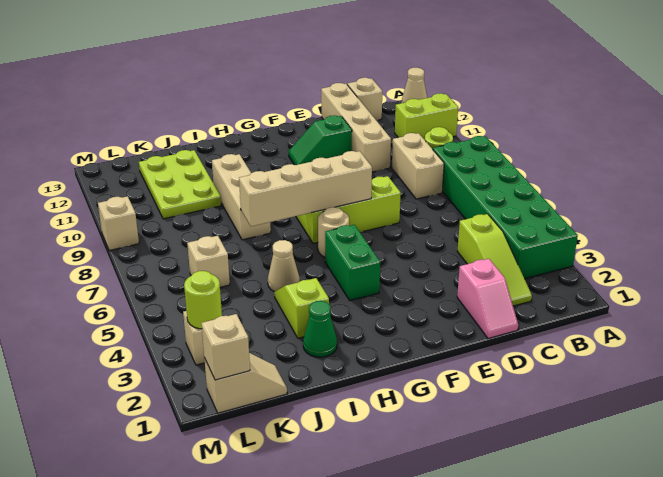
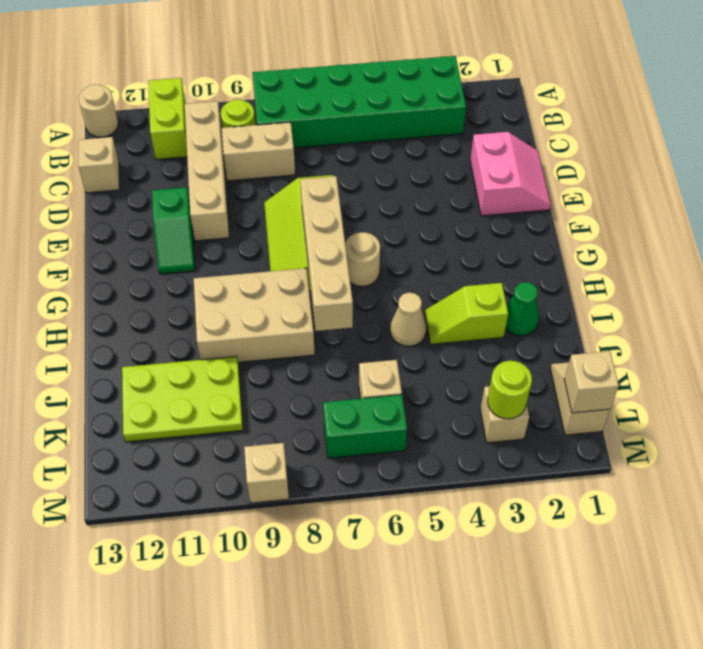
tan 1x1 cone [402,68,427,103] -> tan 1x1 round brick [79,84,118,137]
lime 1x3 slope [457,214,532,306] -> none
pink 1x2 slope [457,259,518,338] -> pink 2x2 slope [470,132,551,216]
tan 1x4 brick [321,83,391,172] -> tan 1x4 brick turned to [185,101,229,241]
green 1x2 brick [325,225,380,300] -> green 1x2 brick moved to [323,395,407,458]
tan 1x3 brick [212,154,271,240] -> tan 2x3 brick [194,268,315,362]

